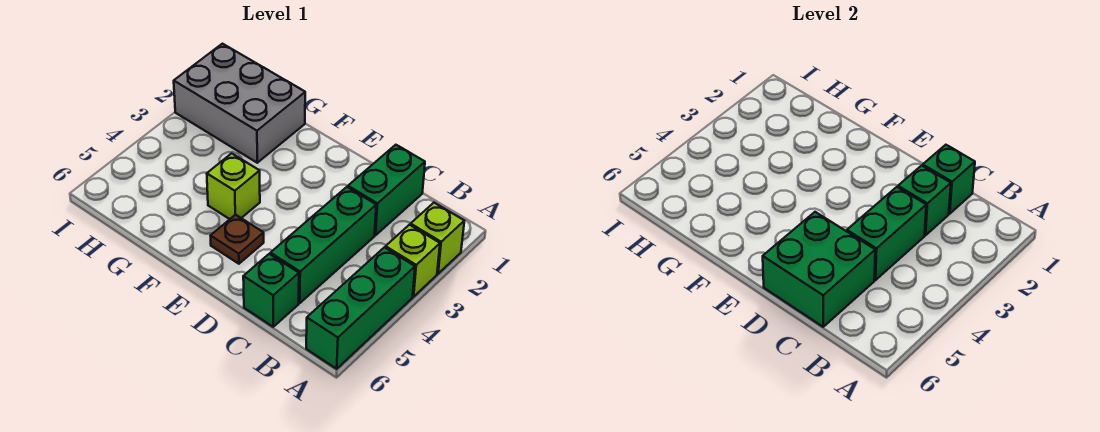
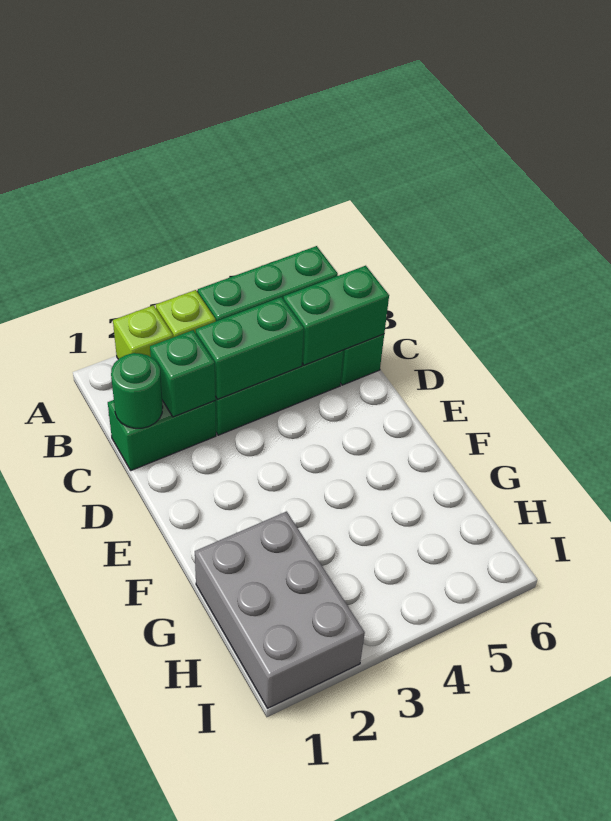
green 1x1 brick [923,145,975,214] -> green 1x1 round brick [111,353,163,428]
green 2x2 brick [763,212,875,327] -> green 1x2 brick [284,266,389,365]
brown 1x1 plate [211,215,264,264] -> none
lime 1x1 brick [207,153,260,219] -> none

